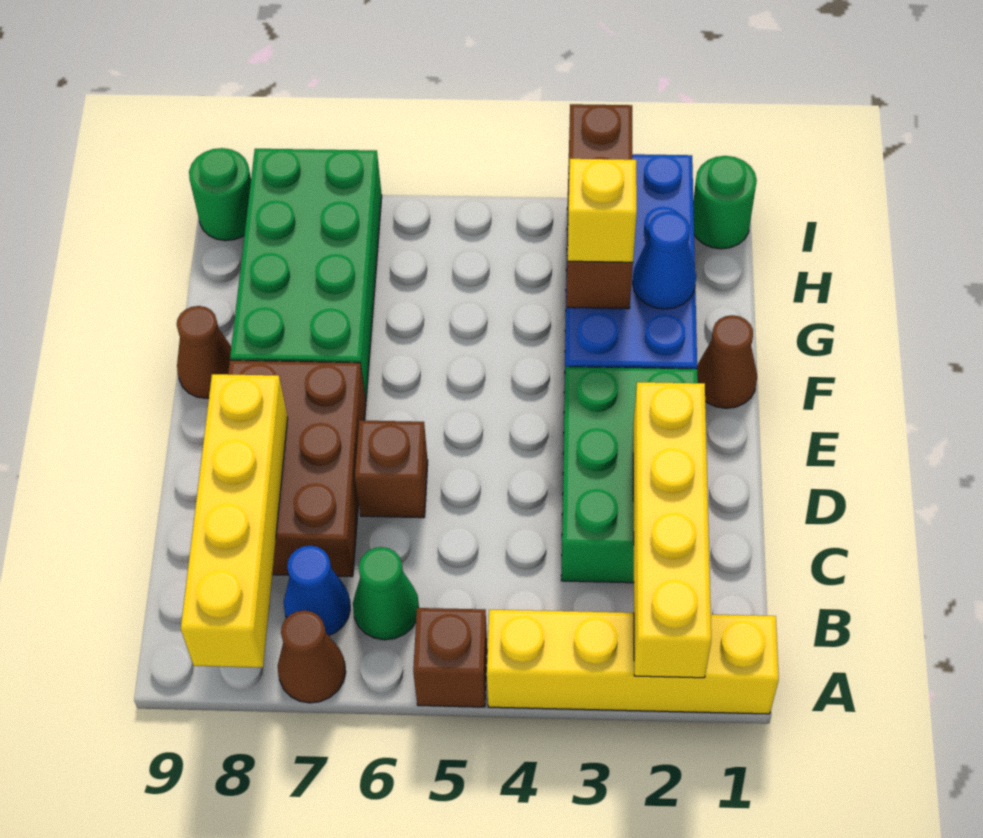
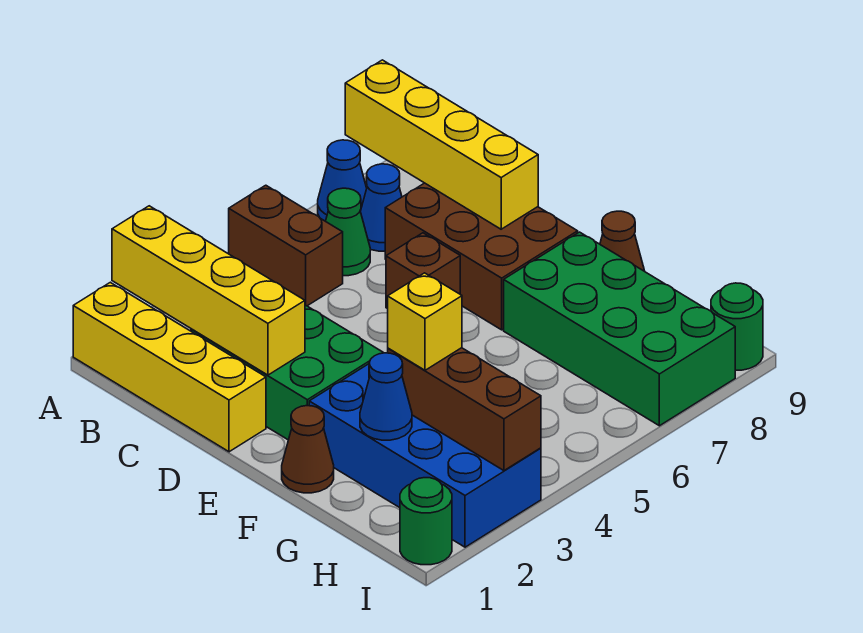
yellow 1x4 brick [487,610,779,714] -> yellow 1x4 brick turned to [73,282,266,452]
brown 1x1 brick [413,608,487,707] -> brown 1x2 brick [229,185,343,306]
brown 1x1 cone [278,610,346,703] -> blue 1x1 cone [318,140,367,221]

